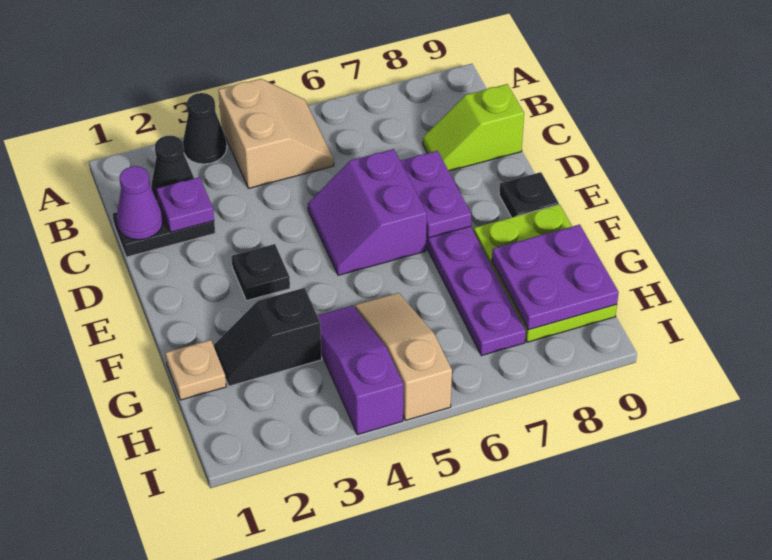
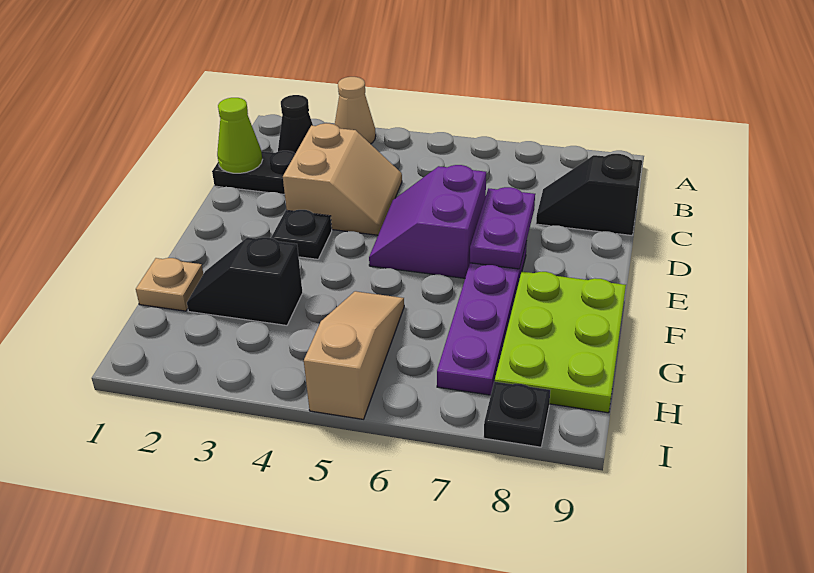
black 1x1 cone [183,93,227,164] -> tan 1x1 cone [335,77,376,144]
tan 2x2 slope [218,79,334,188] -> tan 2x2 slope moved to [283,123,402,235]
purple 1x1 cone [117,166,163,240] -> lime 1x1 cone [217,98,262,173]
purple 1x1 plate [157,177,214,232] -> none
lime 1x2 slope [423,84,524,171] -> black 1x2 slope [536,154,642,235]
black 1x1 plate [499,172,559,217] -> black 1x1 plate moved to [484,382,550,447]
purple 1x3 slope [317,306,403,435] -> none
purple 2x2 plate [492,225,619,330] -> none

